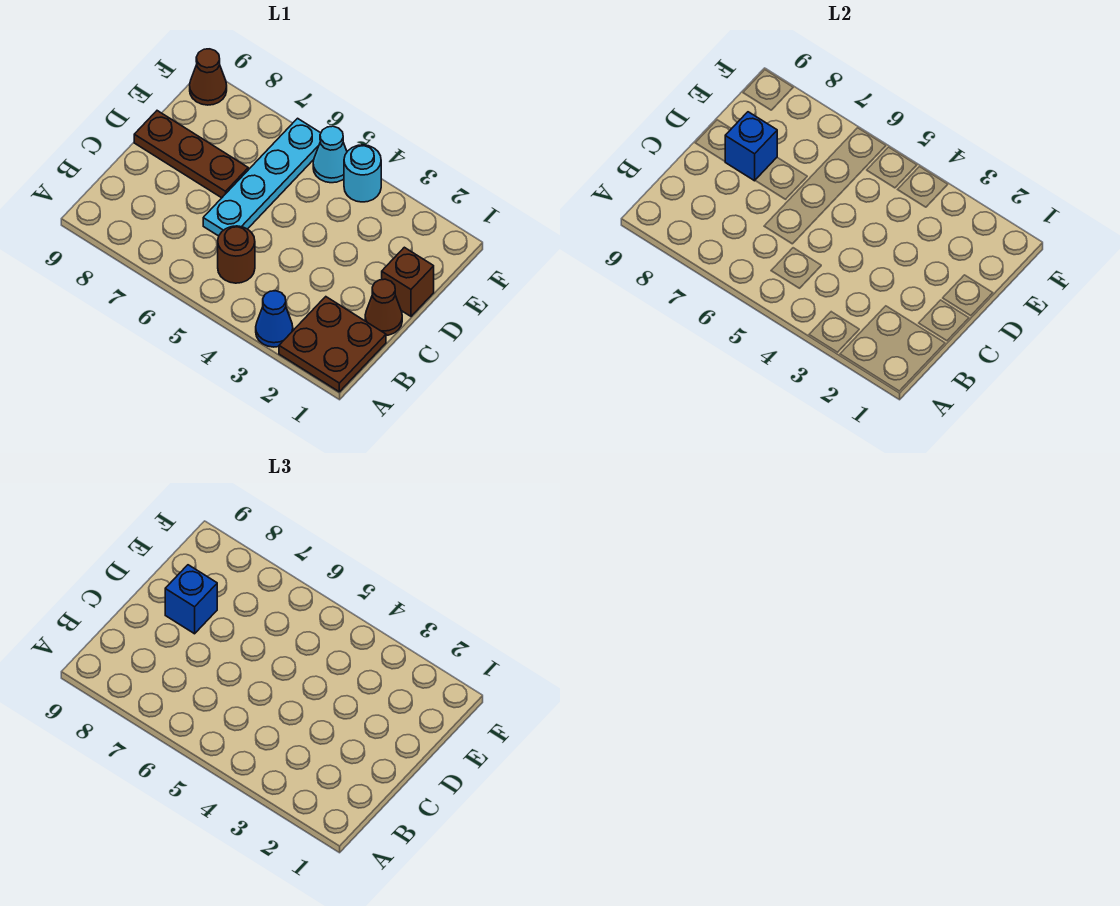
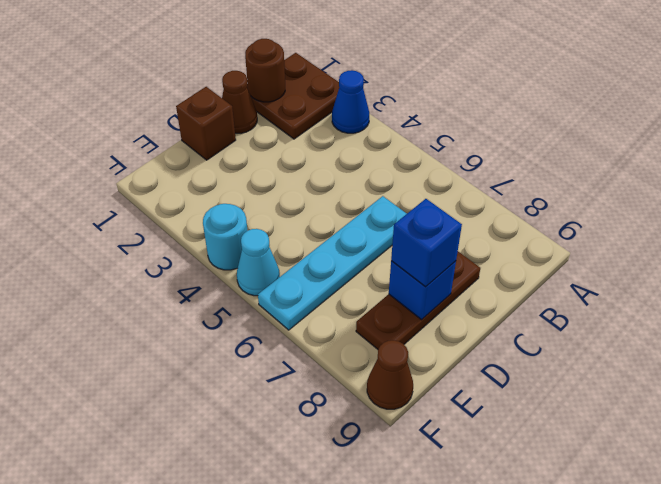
brown 1x1 round brick [218,226,255,283] -> brown 1x1 round brick moved to [245,39,285,102]
brown 1x3 plate [134,111,248,198] -> brown 1x3 plate turned to [356,252,480,349]

